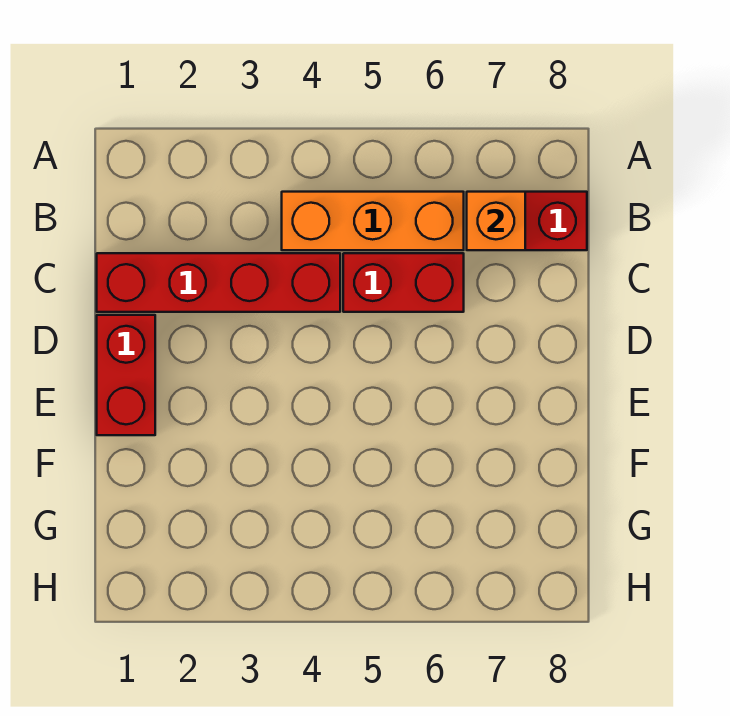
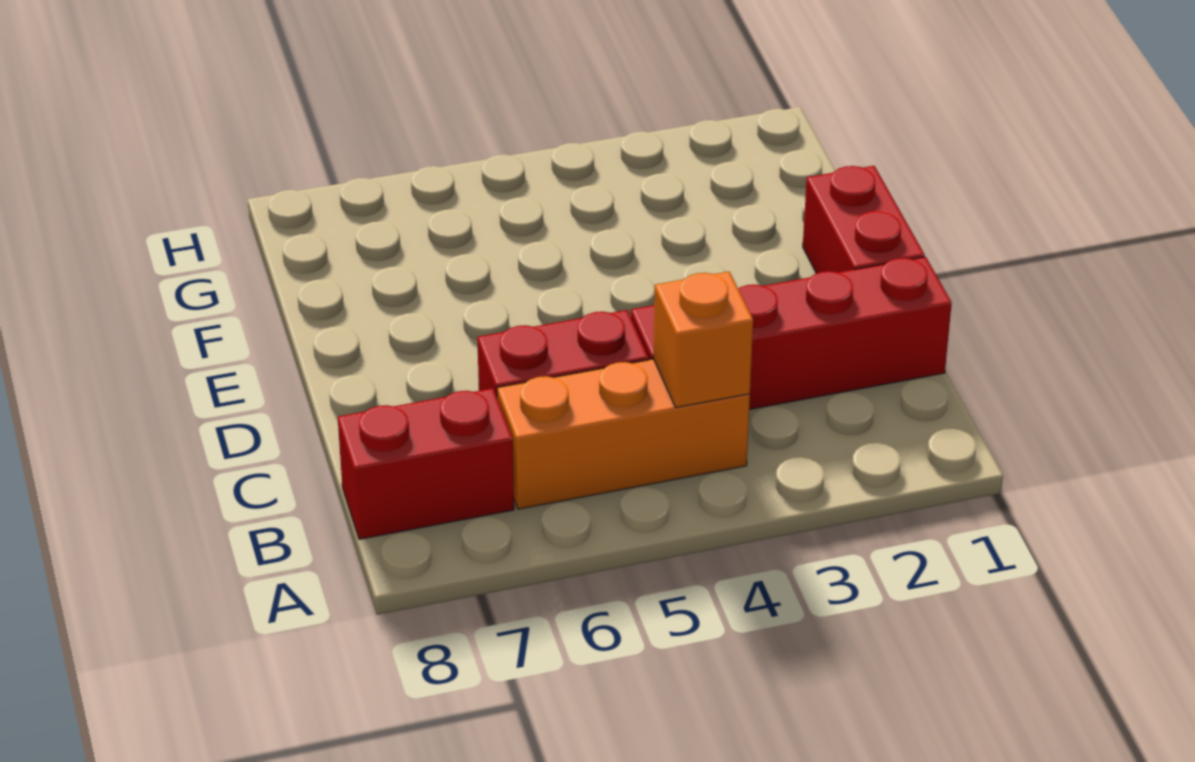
orange 1x1 brick [467,192,525,250] -> orange 1x1 brick moved to [653,272,753,407]

